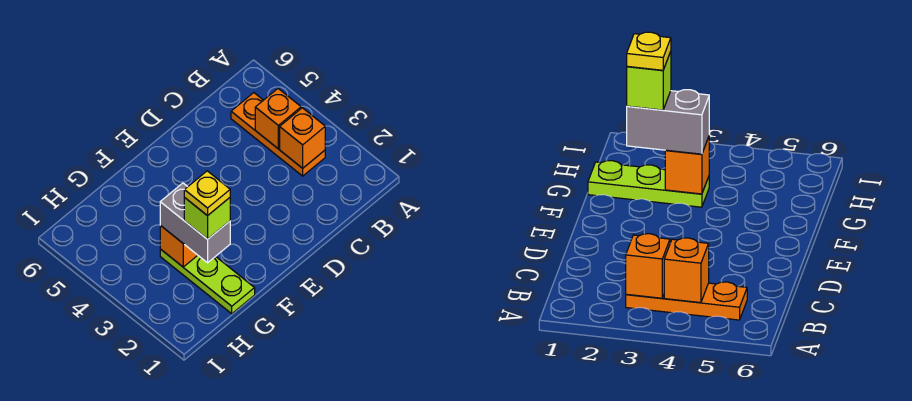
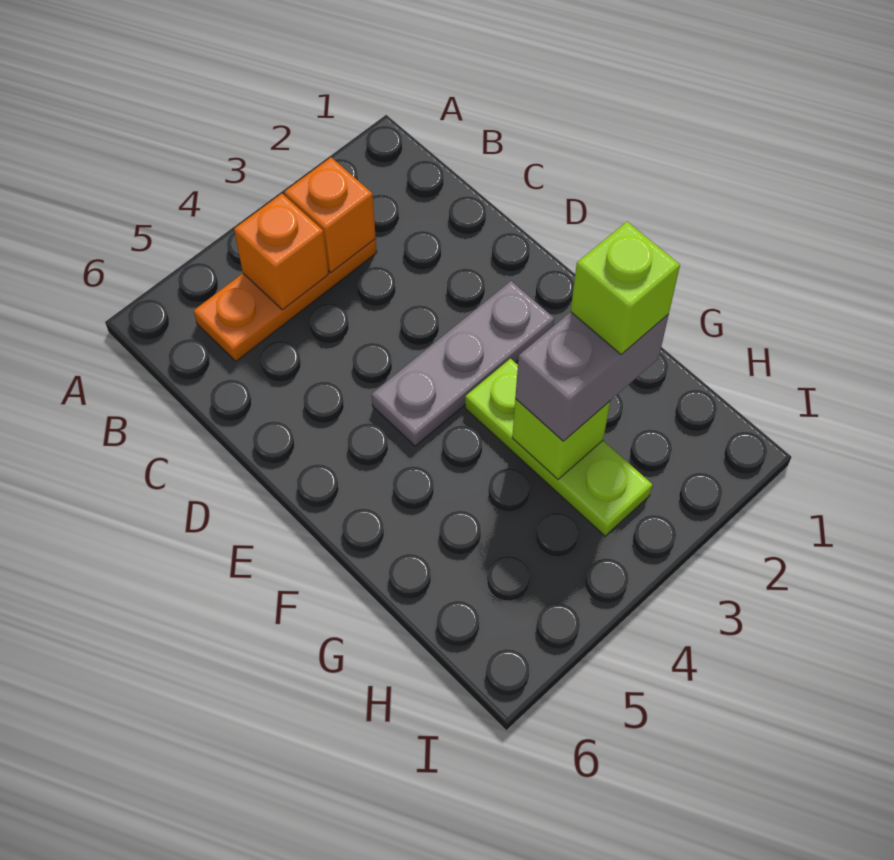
none -> grey 1x3 plate [372,281,554,446]
lime 1x3 plate [160,249,255,314] -> lime 1x3 plate turned to [465,359,652,536]
yellow 1x1 plate [184,171,230,216] -> none
orange 1x1 brick [160,226,197,267] -> lime 1x1 brick [512,399,610,479]

